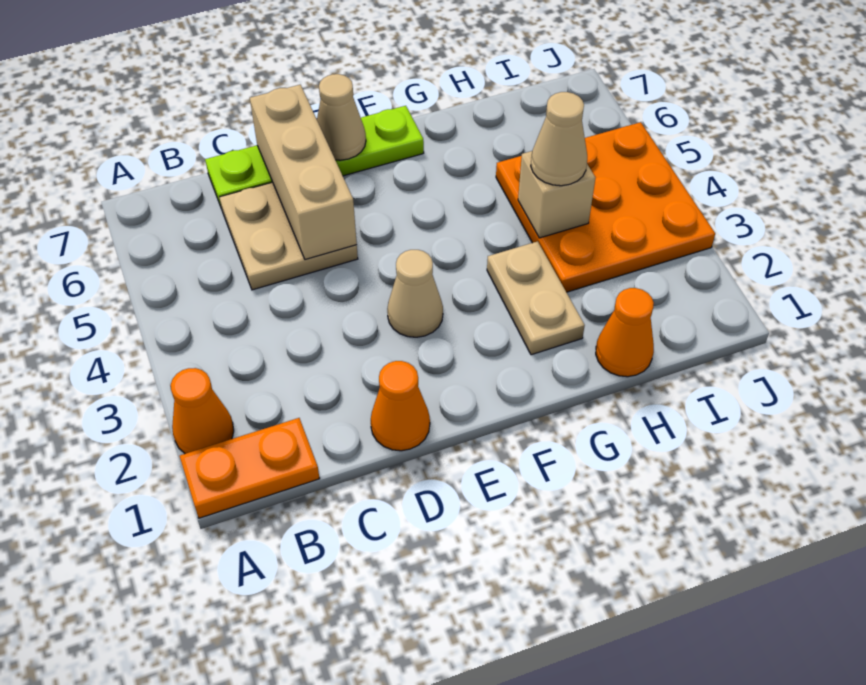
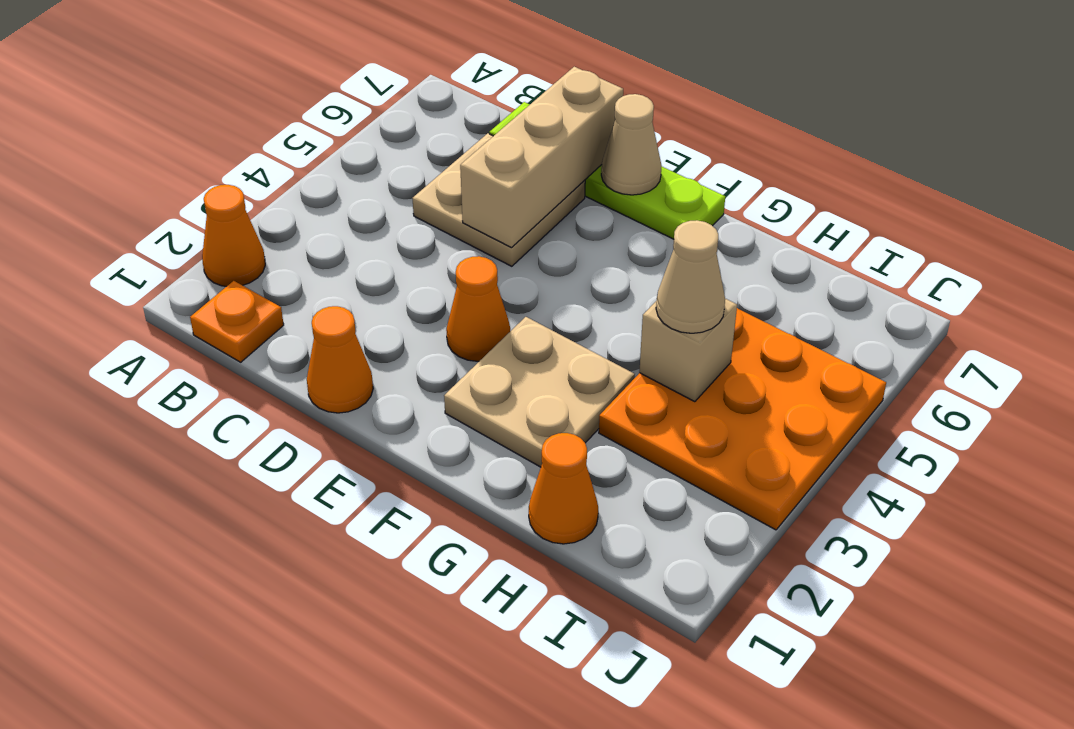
orange 1x2 plate [180,418,320,518] -> orange 1x1 plate [190,281,284,362]
tan 1x1 cone [387,250,443,337] -> orange 1x1 cone [446,256,510,361]
tan 1x2 plate [487,241,585,355] -> tan 2x2 plate [444,317,635,467]

